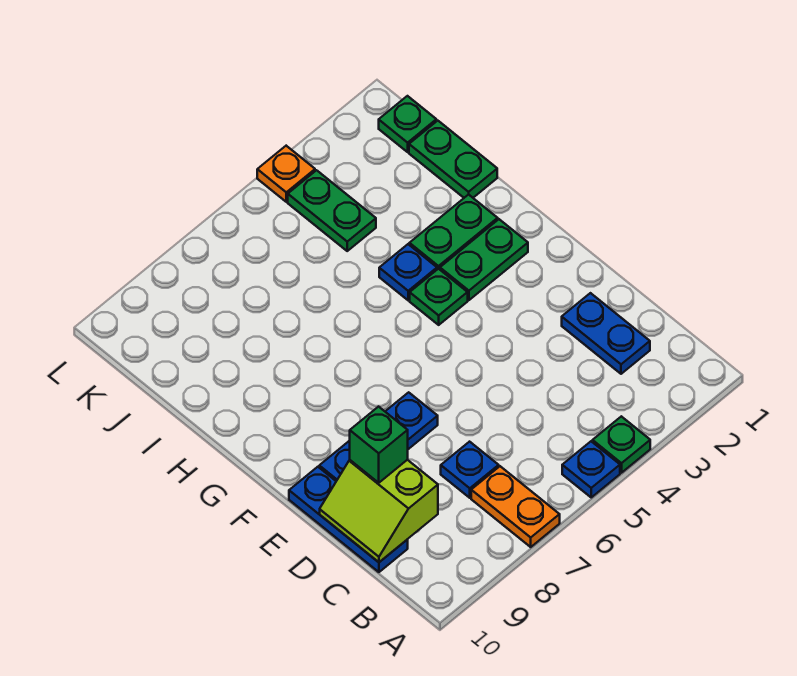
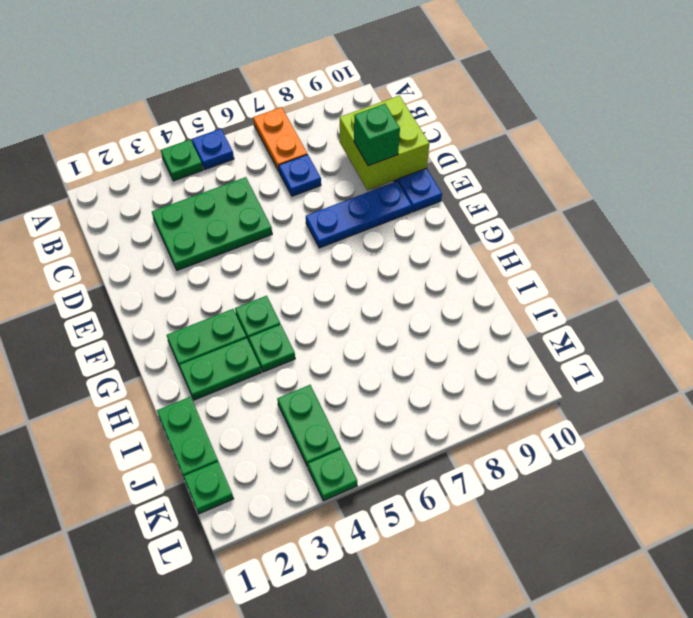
blue 1x2 plate [562,293,650,374] -> none
none -> green 2x3 plate [152,177,272,270]
lime 2x2 slope [320,460,438,562] -> lime 2x2 brick [340,96,429,190]
blue 1x1 plate [379,244,437,300] -> green 1x1 plate [249,324,295,372]
orange 1x1 plate [257,146,315,202] -> green 1x1 plate [308,449,357,501]

